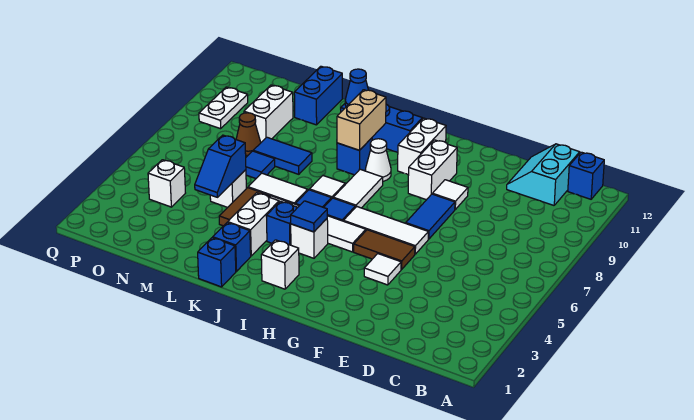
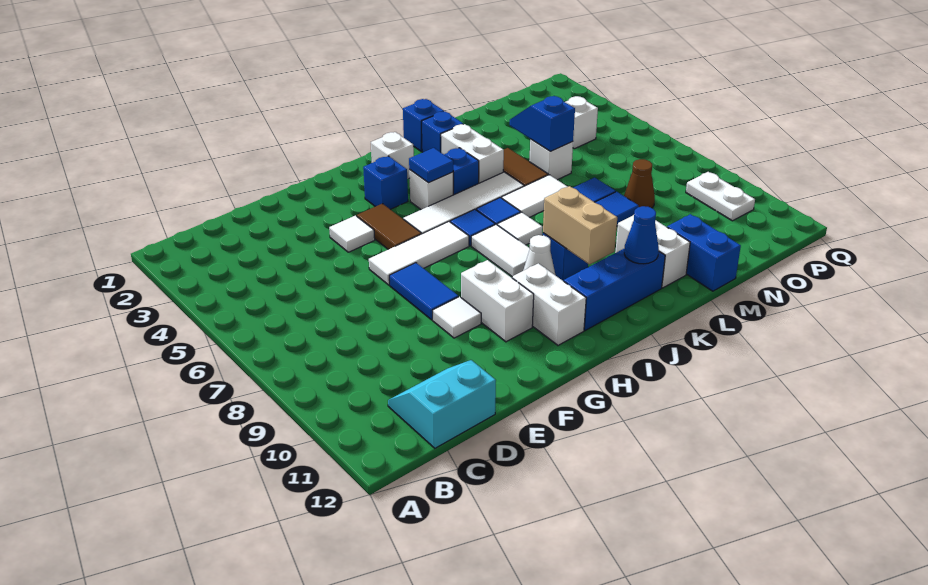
blue 1x1 brick [568,152,604,199] -> blue 1x1 brick moved to [363,156,408,209]
cyan 2x2 slope [507,144,580,205] -> cyan 2x2 slope turned to [388,360,496,448]
brown 1x2 tile [354,230,415,269] -> brown 1x2 tile turned to [357,204,421,249]
white 1x2 brick [244,85,293,142] -> white 1x2 brick moved to [615,215,690,288]

